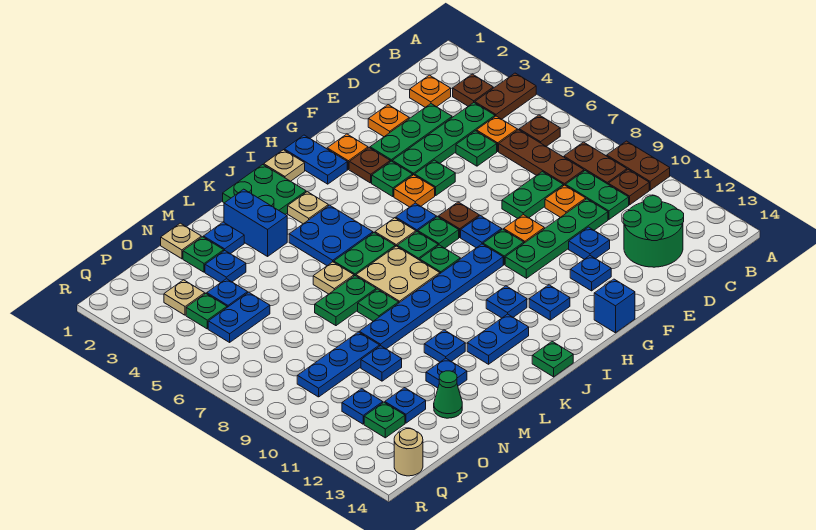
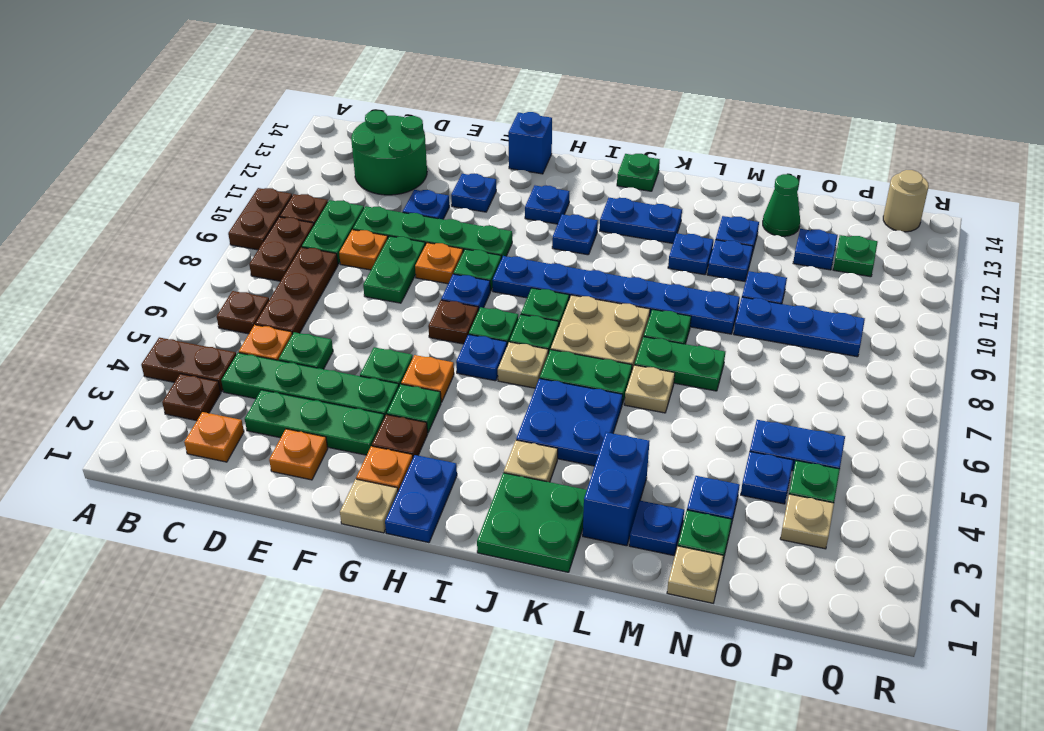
green 1x2 plate [502,172,563,218] -> green 1x2 plate turned to [363,236,425,303]
tan 1x1 plate [264,150,305,181] -> tan 1x1 plate moved to [340,479,398,533]
blue 1x1 plate [342,389,383,424] -> blue 1x1 plate moved to [707,240,753,281]

